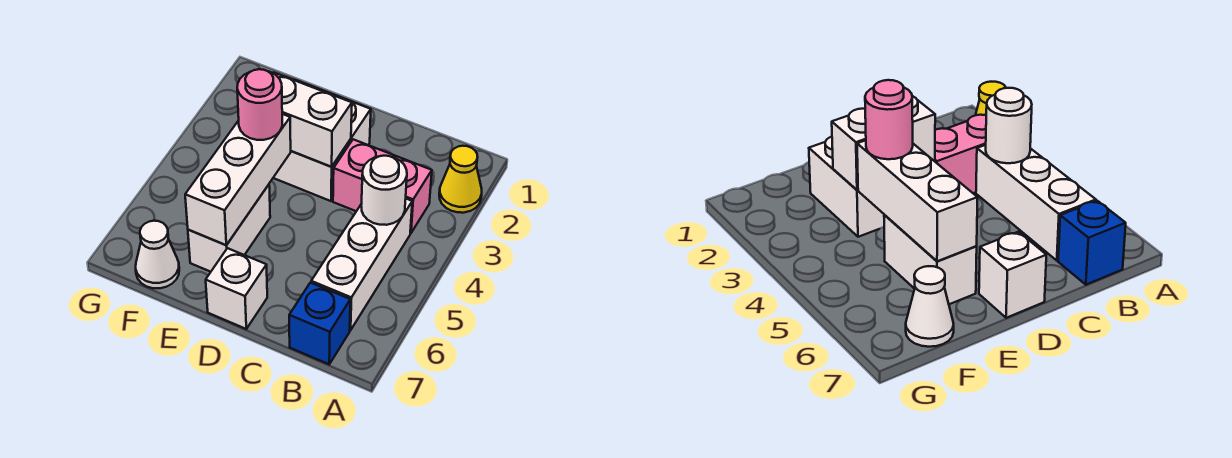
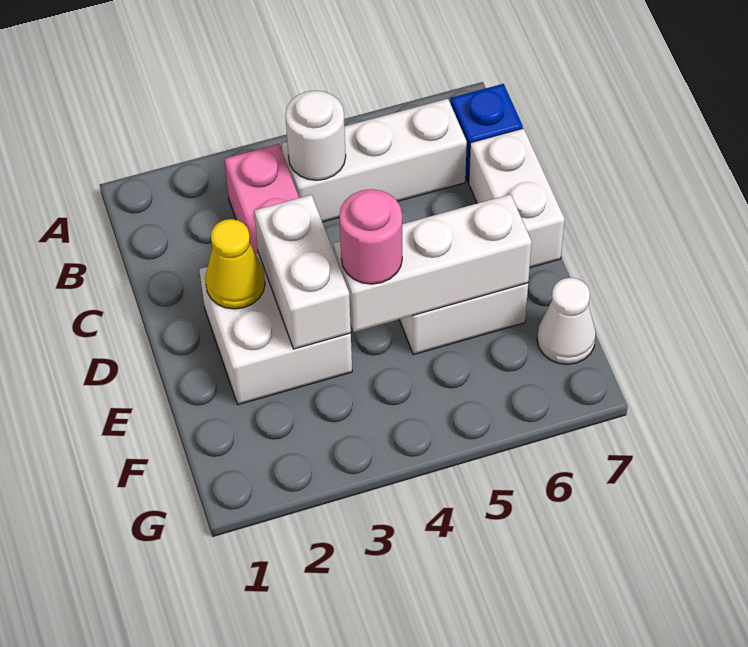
yellow 1x1 cone [439,146,482,213] -> yellow 1x1 cone moved to [205,219,265,309]
white 1x1 brick [206,248,267,329] -> white 1x2 brick [469,128,565,268]

